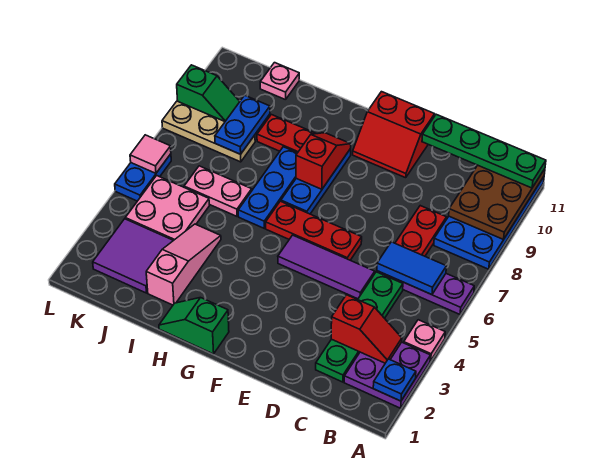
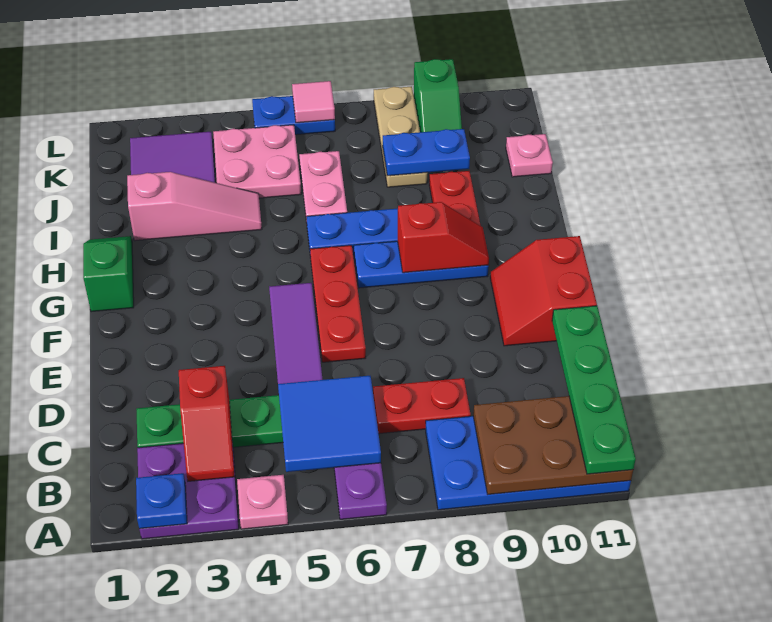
blue 1x2 tile [377,242,446,295] -> blue 2x2 tile [278,376,381,472]

